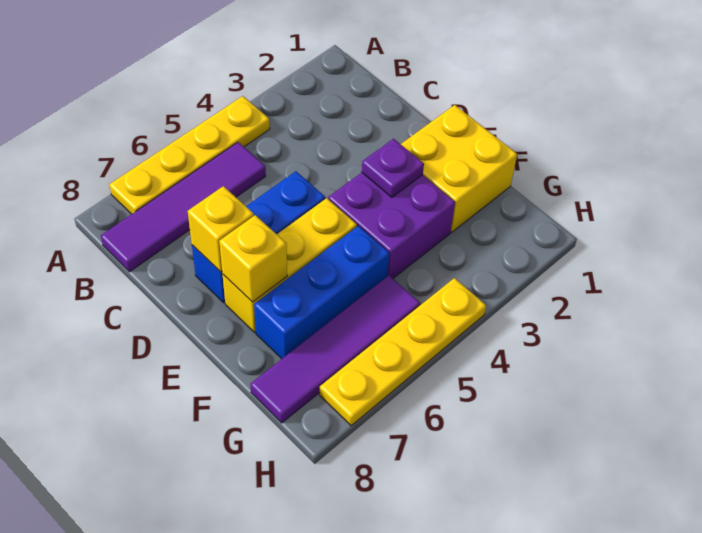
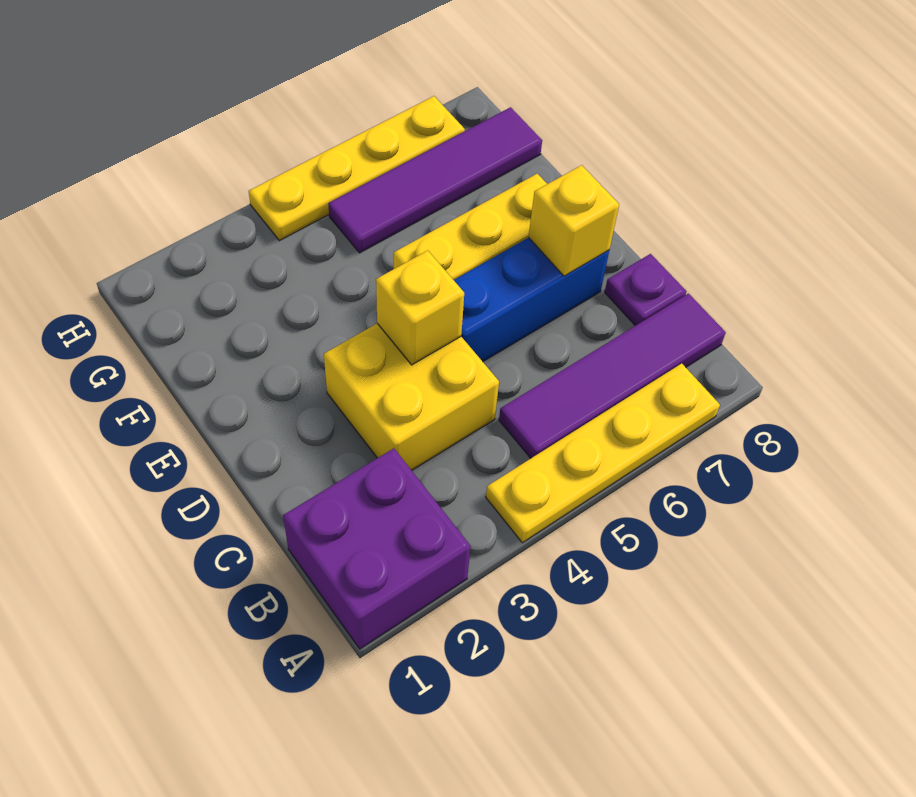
yellow 2x2 brick [401,105,517,232] -> yellow 2x2 brick moved to [324,323,499,470]
purple 2x2 brick [328,173,455,278] -> purple 2x2 brick moved to [283,448,471,649]
purple 1x1 plate [362,139,424,197] -> purple 1x1 plate moved to [605,254,686,326]
yellow 1x1 brick [219,215,287,302] -> yellow 1x1 brick moved to [376,250,464,365]
blue 1x3 brick [254,226,389,359] -> none

